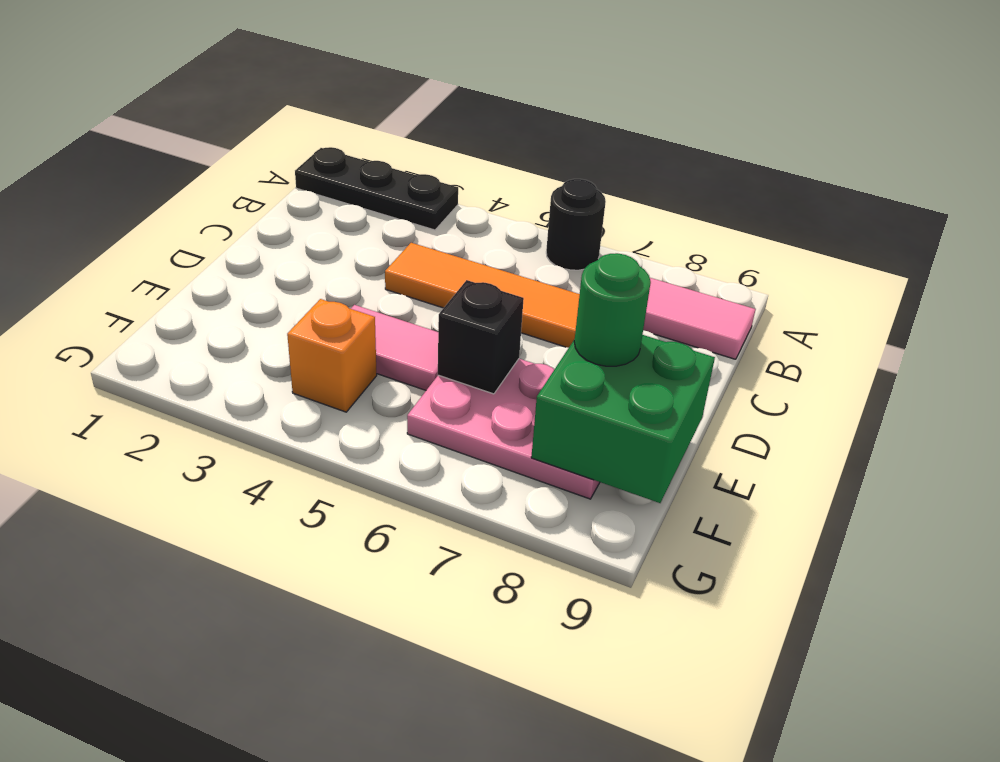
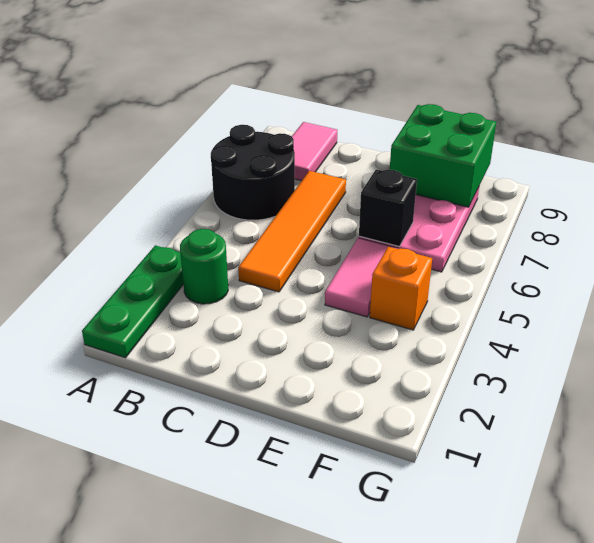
black 1x3 plate [295,147,458,230] -> green 1x3 plate [82,245,183,358]
black 1x1 round brick [546,179,606,270] -> black 2x2 round brick [211,125,295,220]
green 1x1 round brick [574,253,651,366] -> green 1x1 round brick moved to [180,229,228,304]

